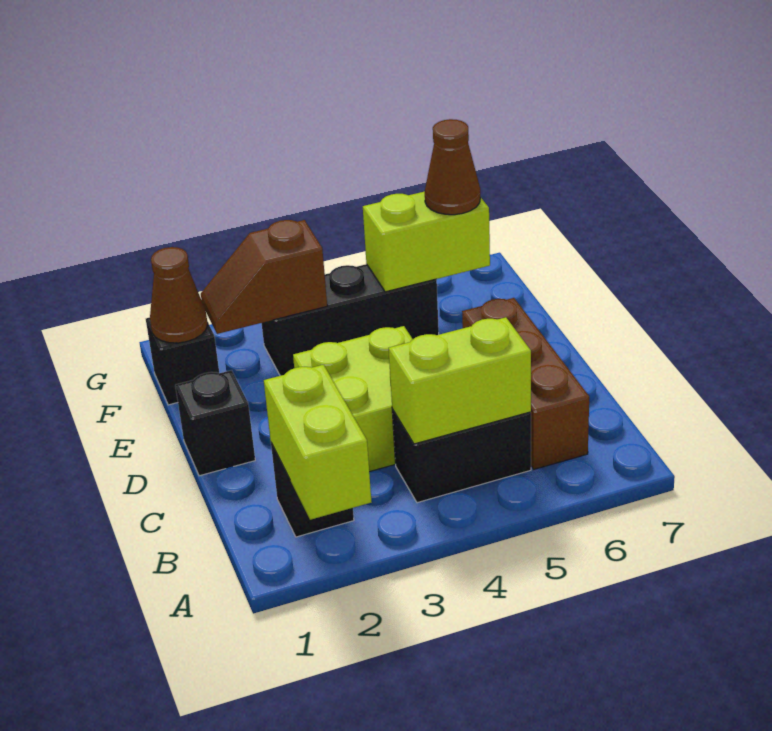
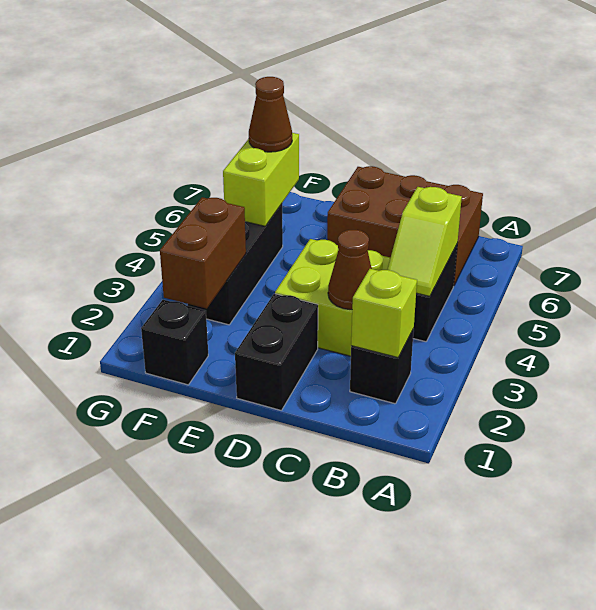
lime 1x2 brick [264,365,371,520] -> lime 1x1 brick [351,269,417,358]
lime 1x2 brick [389,317,531,444] -> lime 1x2 slope [387,187,462,296]
brown 1x3 brick [462,298,589,469] -> brown 2x3 brick [327,166,483,285]
black 1x1 brick [175,370,255,476] -> black 1x2 brick [235,294,318,411]
brown 1x1 cone [150,247,208,343] -> brown 1x1 cone moved to [328,230,372,310]
brown 1x2 slope [201,220,327,334] -> brown 1x2 brick [160,197,246,309]

